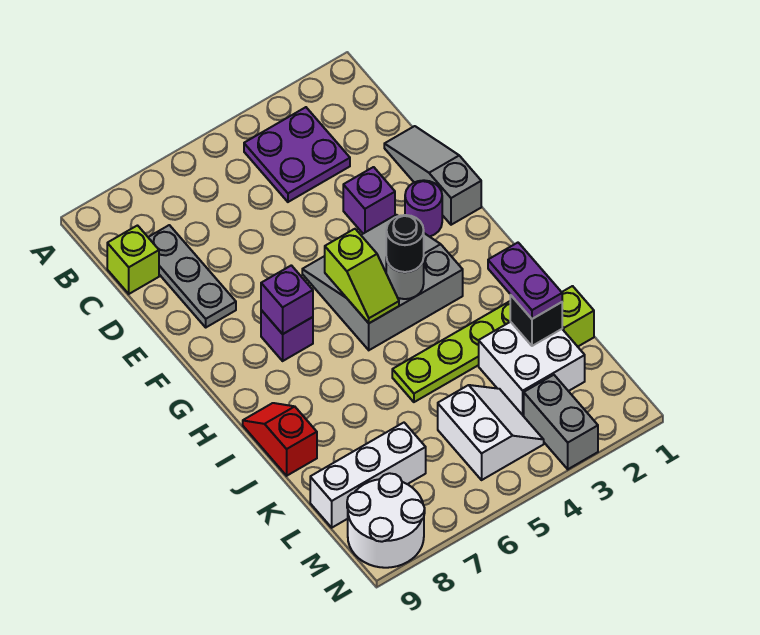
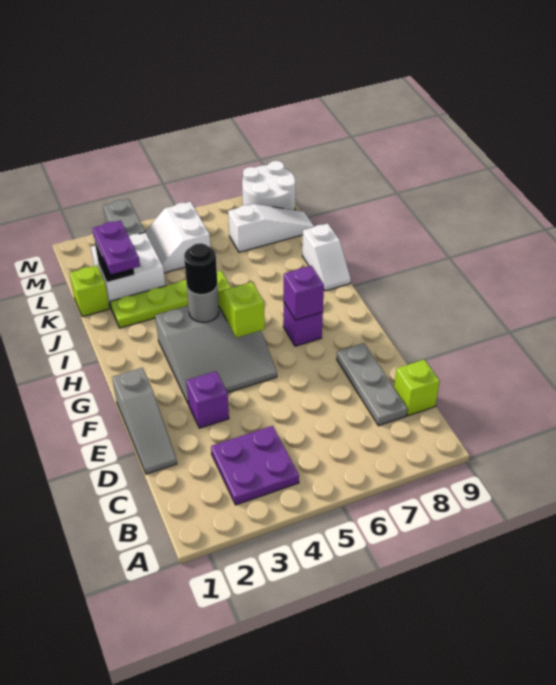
purple 1x1 round brick [405,180,442,237] -> none
red 1x2 slope [243,403,317,476] -> white 1x2 slope [302,223,351,291]
white 1x3 brick [310,423,426,528] -> white 1x3 slope [228,204,314,252]

